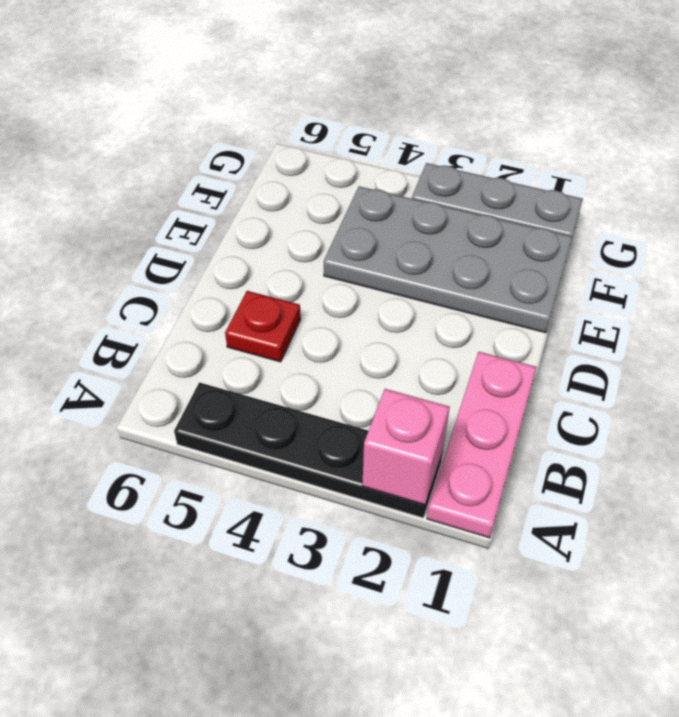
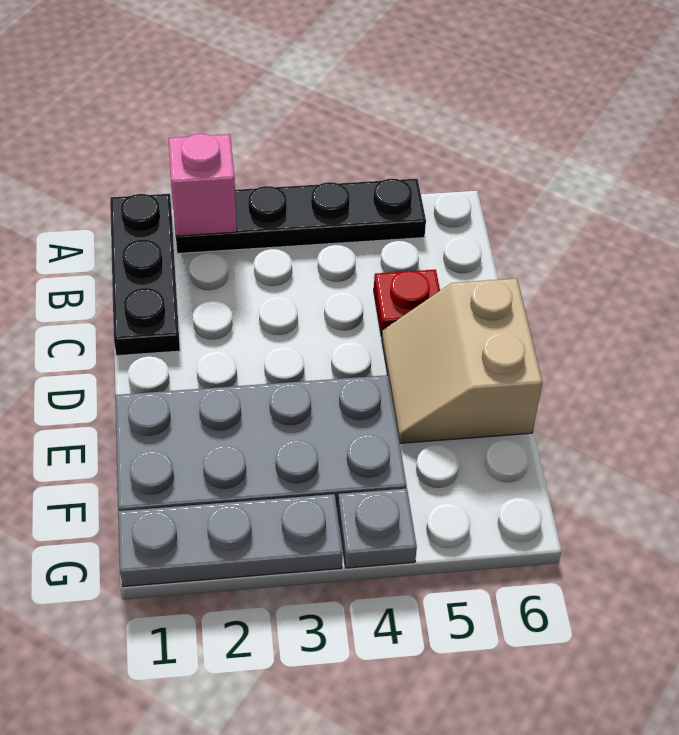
pink 1x3 plate [427,352,537,538] -> black 1x3 plate [110,194,180,356]
none -> tan 2x2 slope [382,279,543,443]
none -> grey 1x1 plate [338,489,417,568]

